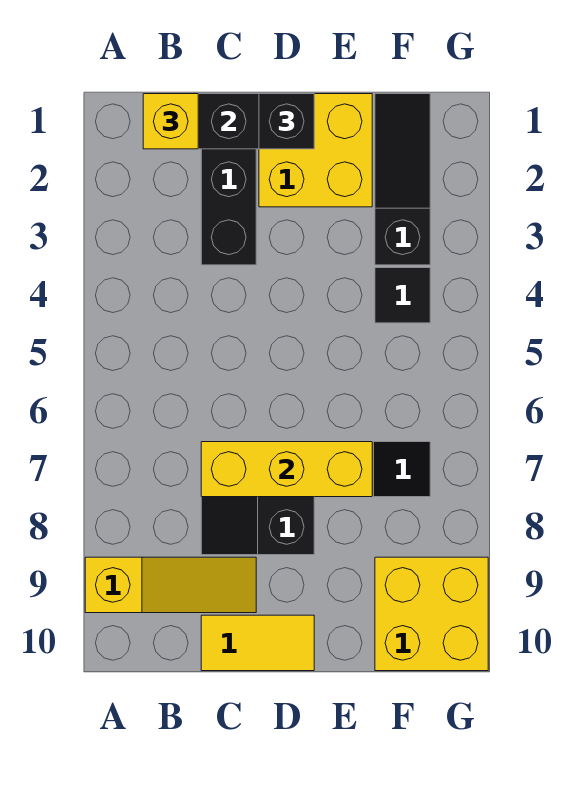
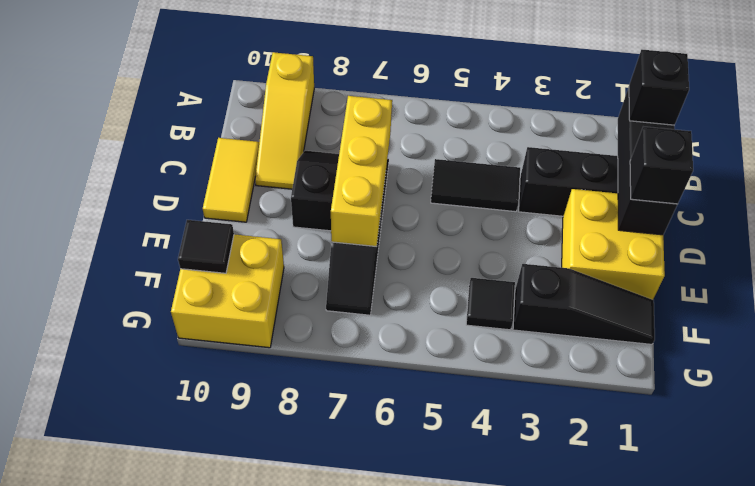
yellow 1x1 brick [143,94,198,149] -> black 1x1 brick [629,50,689,125]
none -> black 1x2 tile [431,159,520,212]
none -> black 1x1 tile [178,220,234,273]

